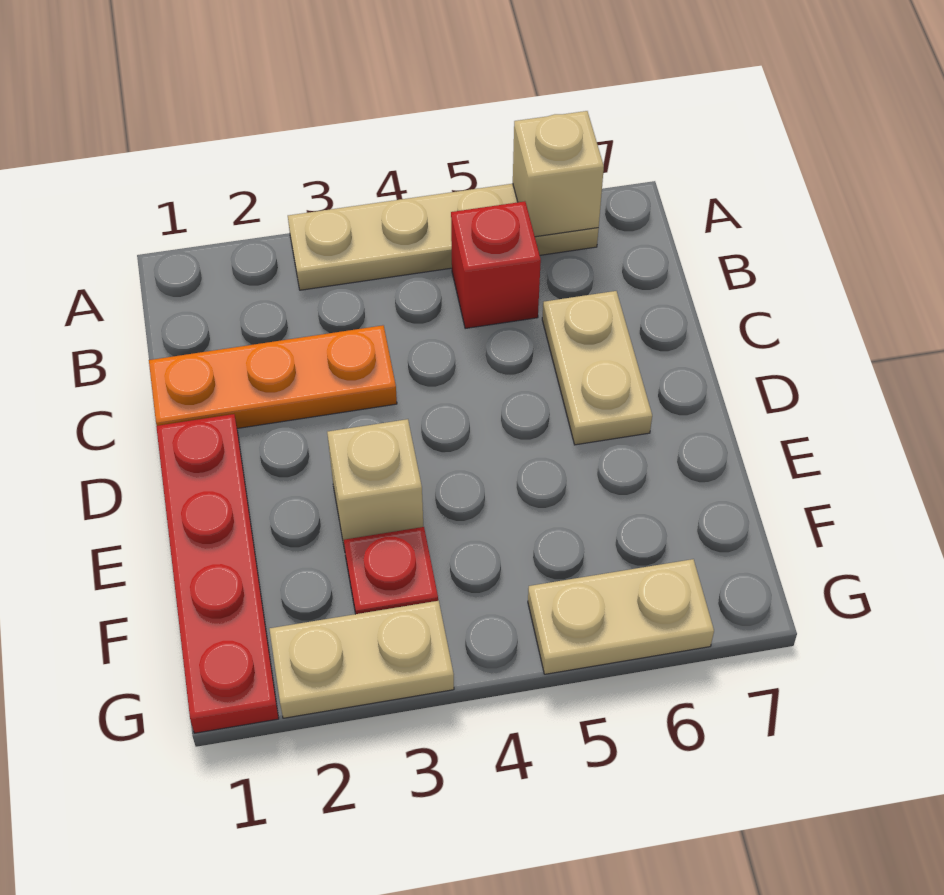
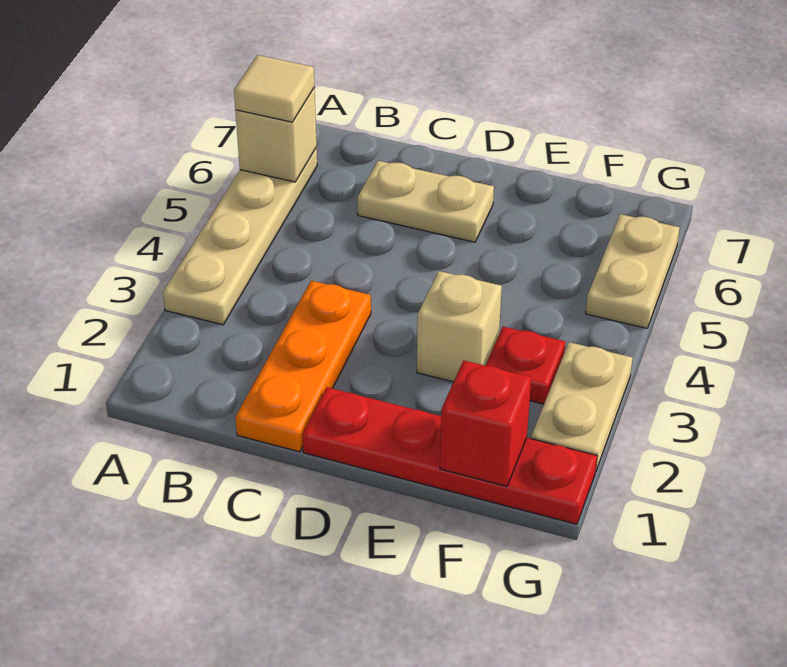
none -> tan 1x1 tile [234,55,314,122]
red 1x1 brick [451,201,541,329] -> red 1x1 brick moved to [440,361,531,486]

